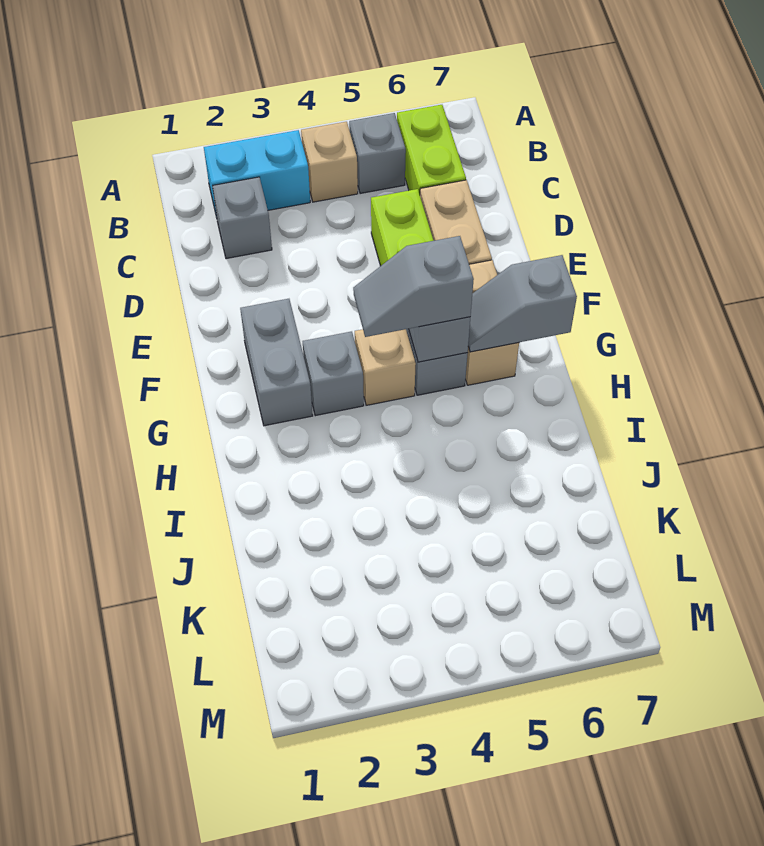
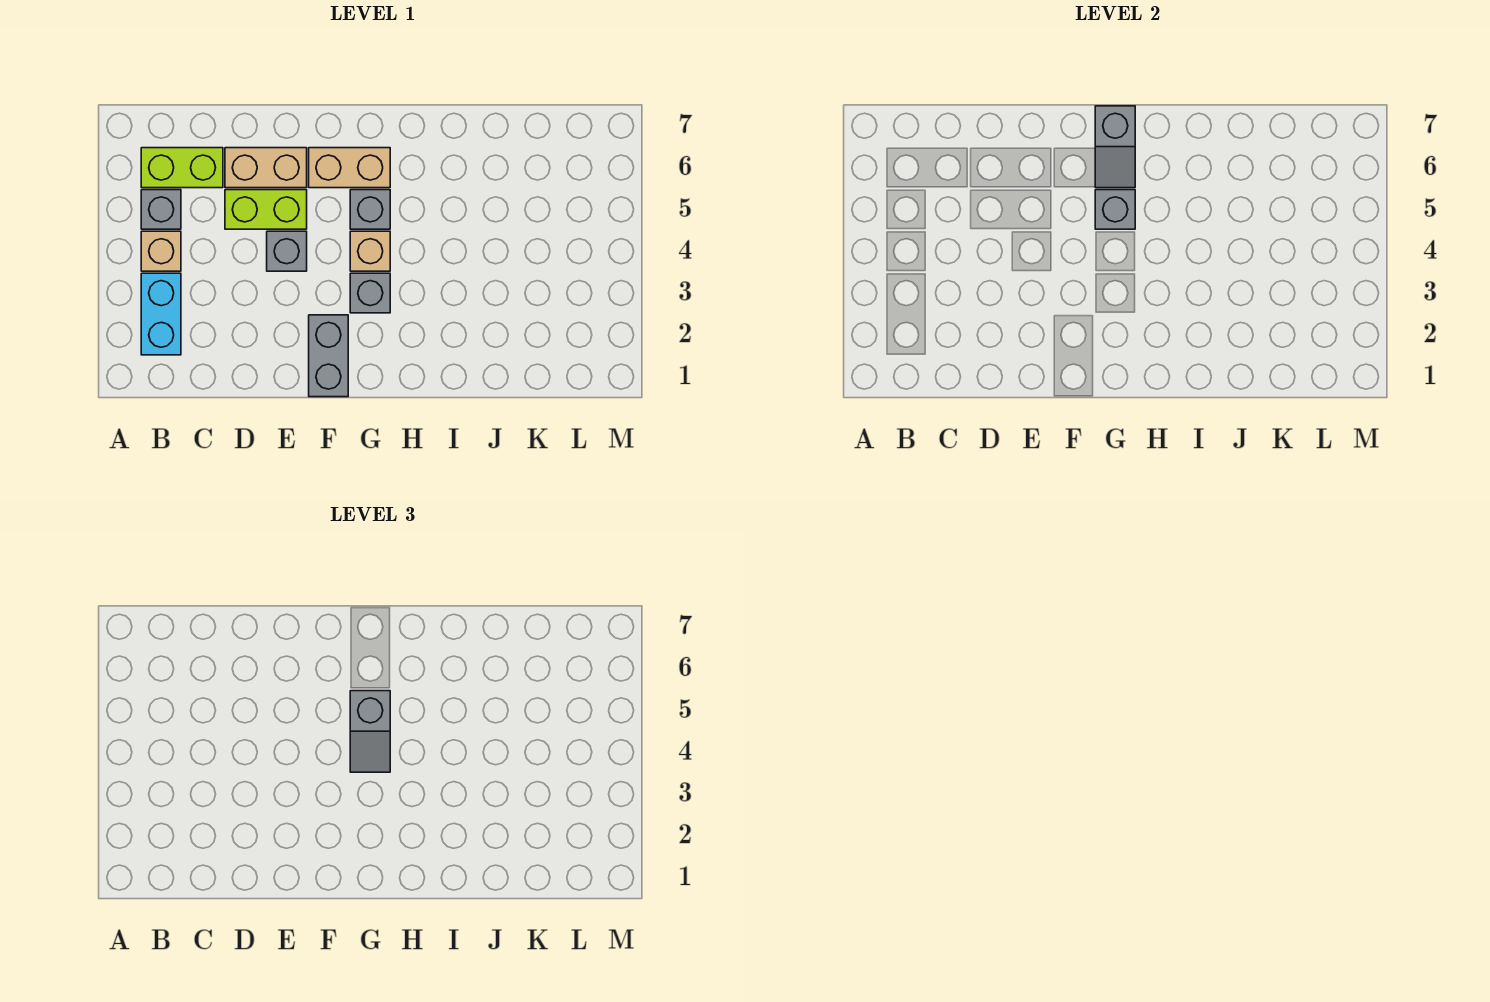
grey 1x1 brick [212,177,272,259] -> grey 1x1 brick moved to [267,231,307,271]
grey 1x2 brick [240,299,313,426] -> grey 1x2 brick turned to [309,315,348,397]

